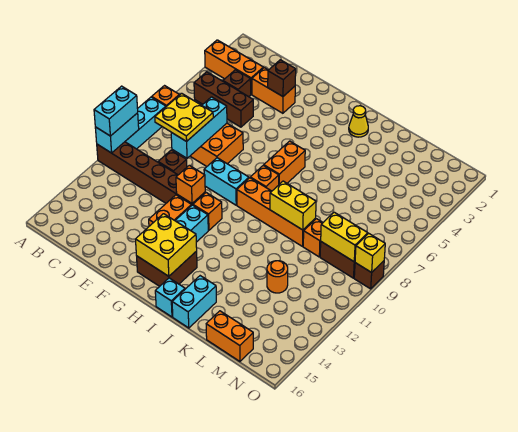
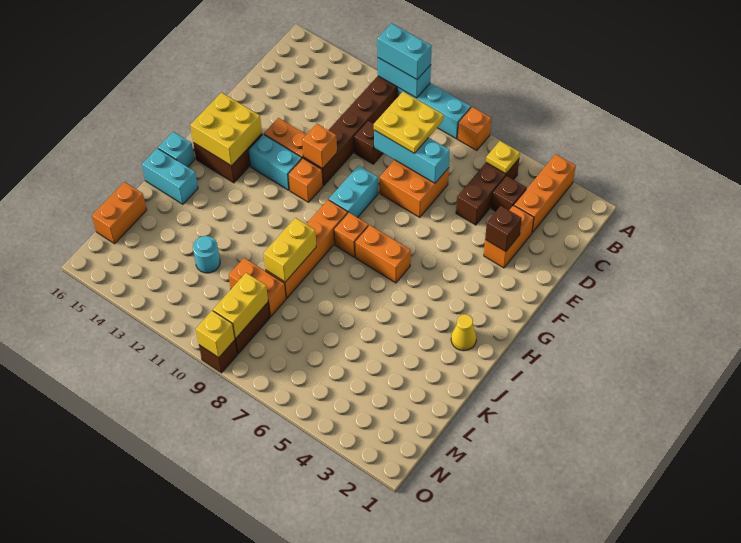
none -> yellow 1x1 plate [486,141,520,174]
orange 1x1 brick [303,219,323,257] -> orange 1x2 brick [229,258,286,316]
orange 1x1 round brick [267,261,288,293] -> cyan 1x1 round brick [193,236,220,273]

